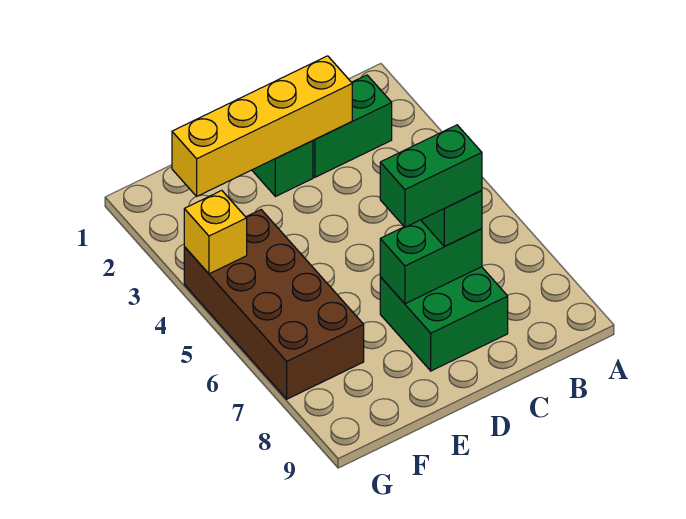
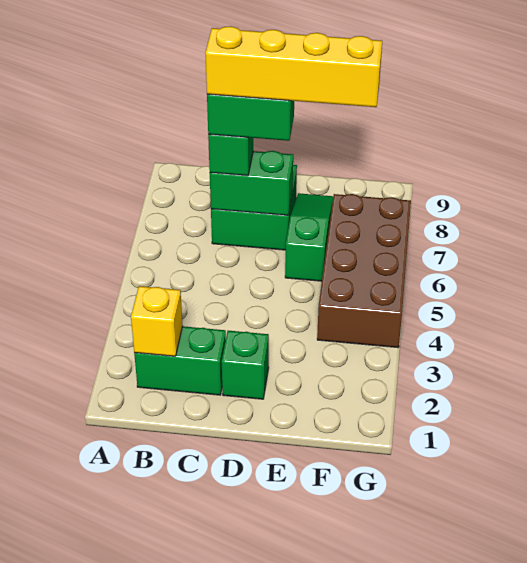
yellow 1x4 brick [172,56,352,197] -> yellow 1x4 brick moved to [205,26,382,107]
none -> green 1x3 slope [285,193,333,281]
yellow 1x1 brick [184,190,247,274] -> yellow 1x1 brick moved to [131,286,183,356]

